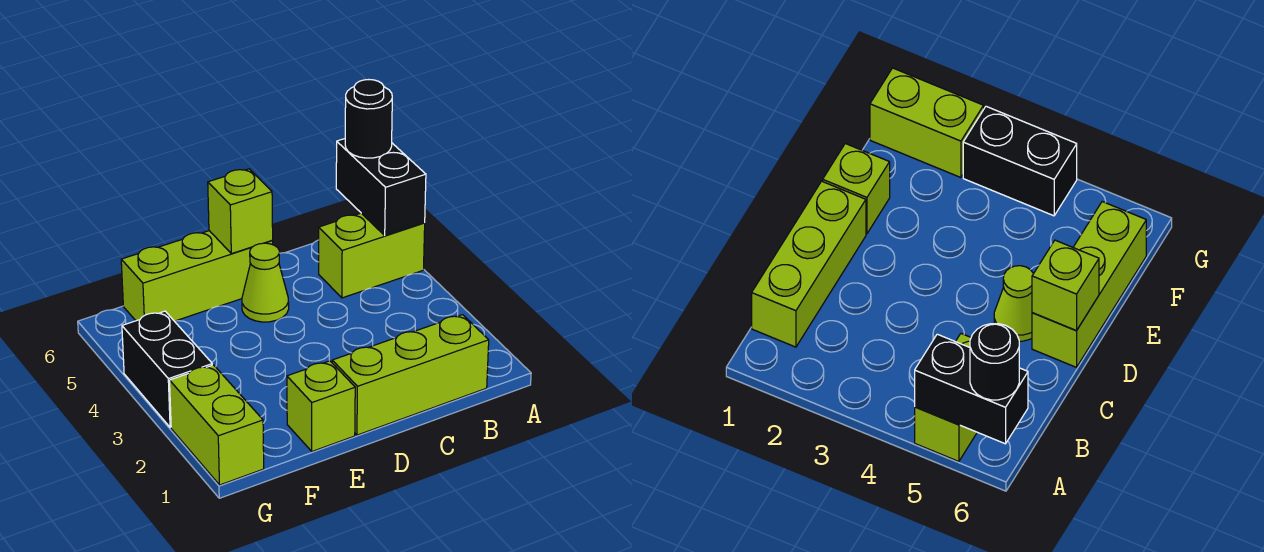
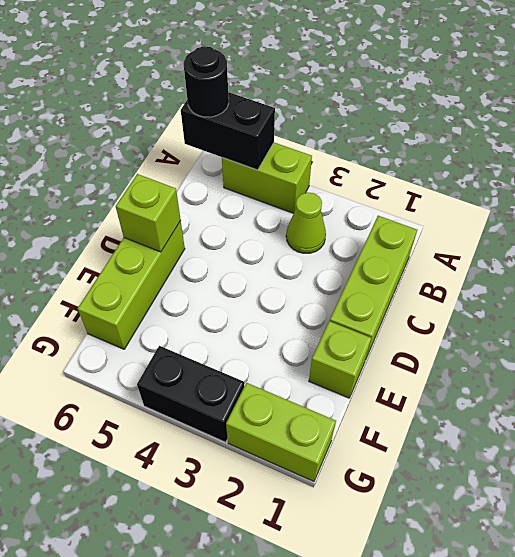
lime 1x2 brick [319,213,425,298] -> lime 1x2 brick turned to [222,143,312,213]
lime 1x1 cone [242,243,289,322] -> lime 1x1 cone moved to [286,192,326,253]

